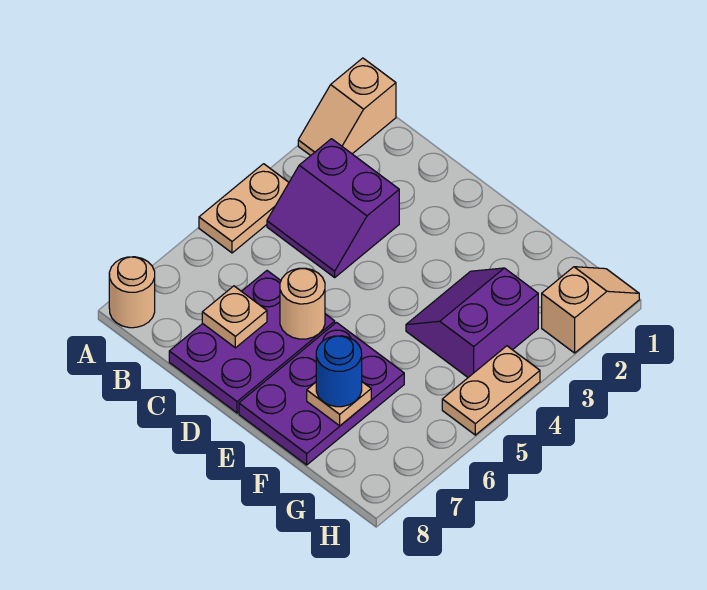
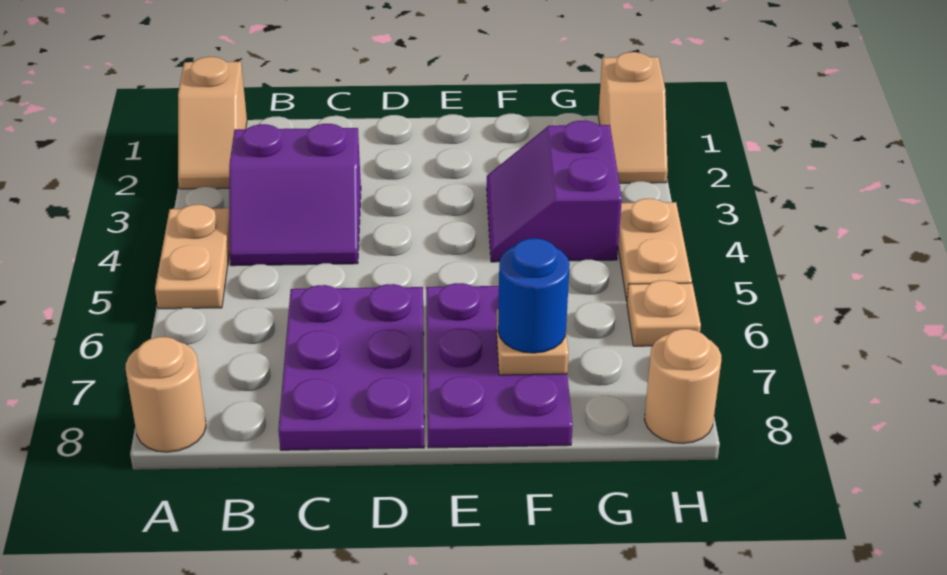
tan 1x1 plate [202,286,267,348] -> tan 1x1 plate moved to [627,280,701,346]
tan 1x1 round brick [280,268,325,339] -> tan 1x1 round brick moved to [644,329,721,444]
tan 1x2 slope [542,267,639,353] -> tan 1x2 slope turned to [598,52,668,183]

